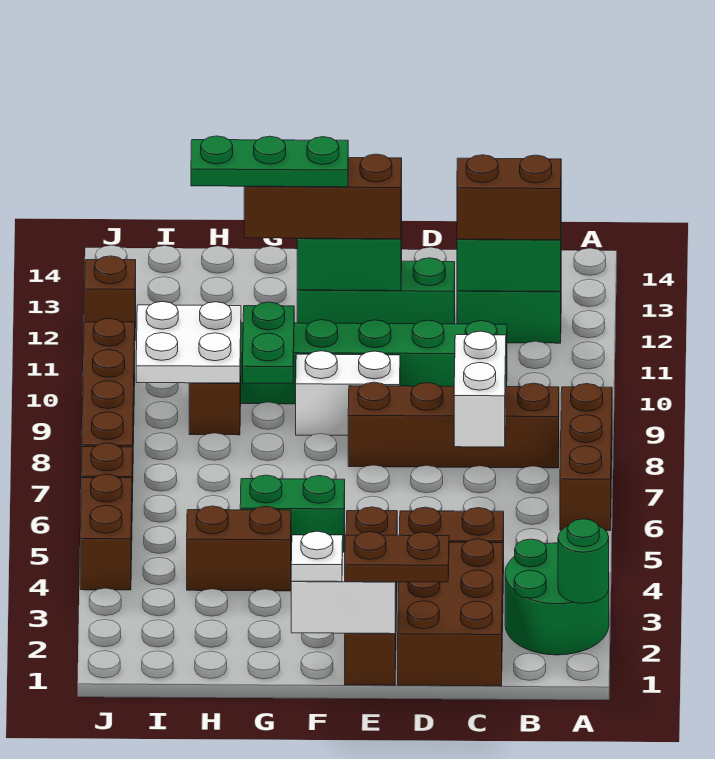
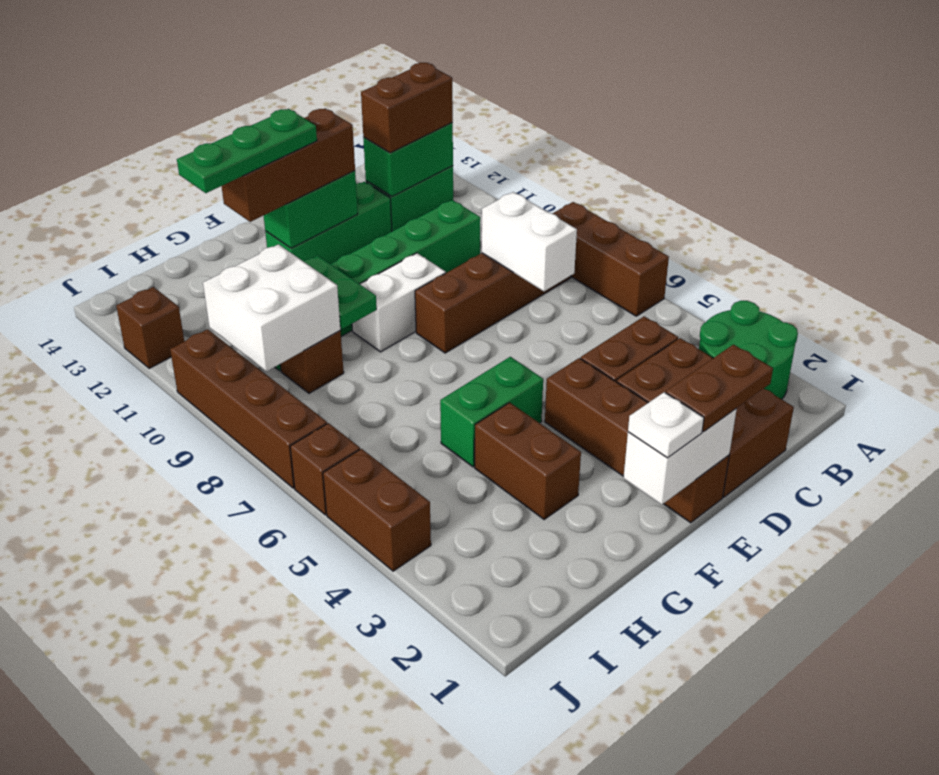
green 1x1 round brick [558,519,609,603] -> none
brown 1x2 brick [187,506,291,591] -> brown 1x2 brick turned to [475,403,581,519]
white 2x2 plate [136,302,241,383] -> white 2x2 brick [203,244,340,371]

